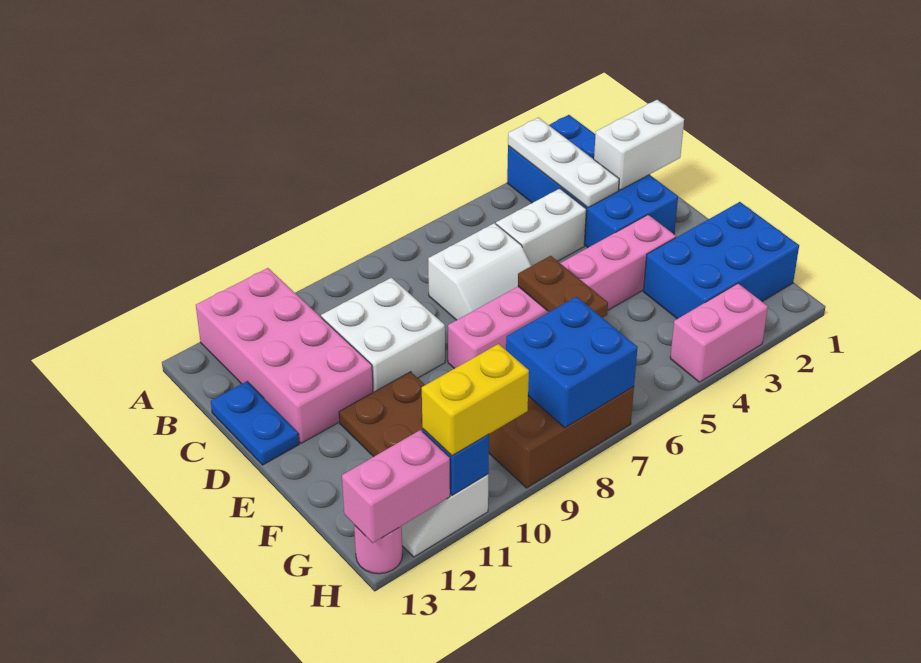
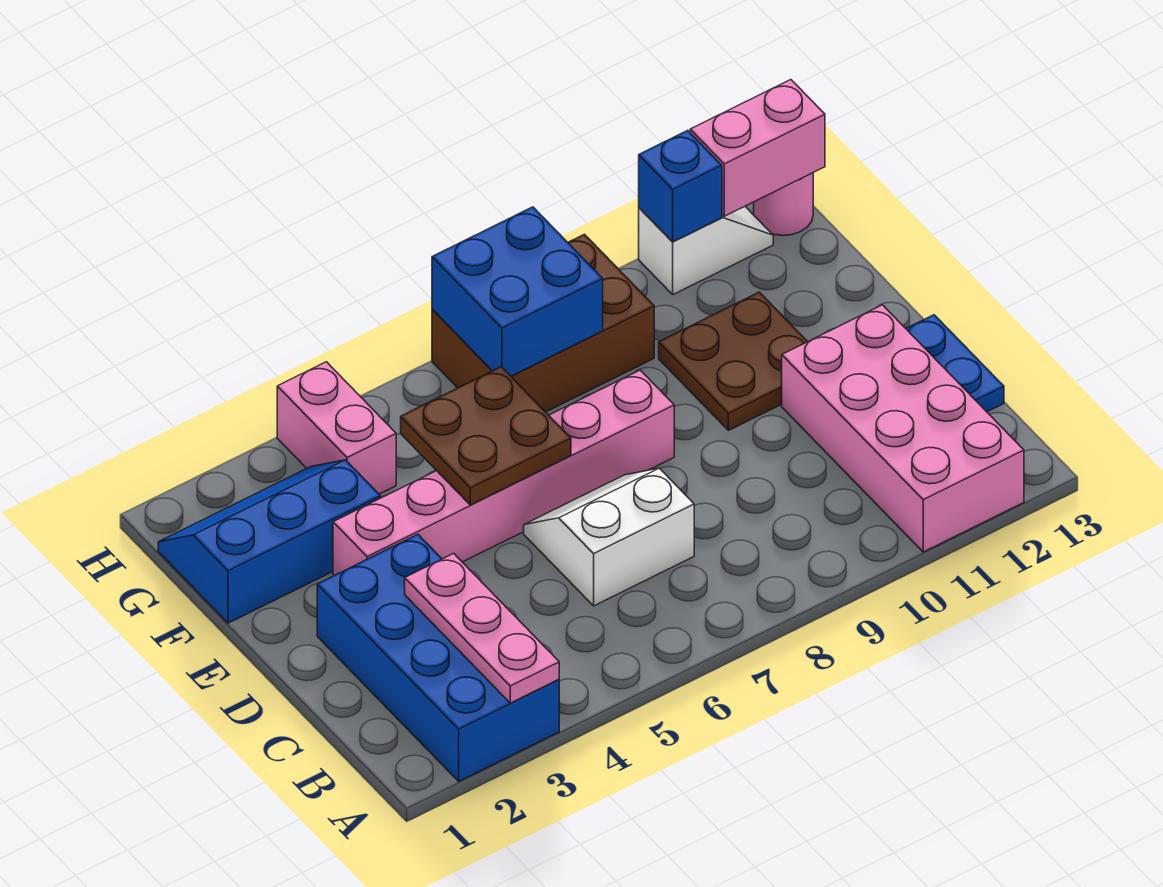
white 1x3 plate [508,118,619,207] -> pink 1x3 plate [405,554,559,703]
white 1x2 brick [594,100,684,190] -> none
white 1x2 brick [496,189,586,266] -> none
white 2x2 brick [321,278,445,392] -> none
brown 1x2 plate [518,256,608,318] -> brown 2x2 plate [401,367,571,505]
blue 2x3 brick [643,202,799,319] -> blue 2x3 slope [158,460,380,623]
pink 1x2 brick [670,284,768,382] -> pink 1x2 brick turned to [277,362,396,494]
yellow 1x2 brick [422,344,529,456] -> none

